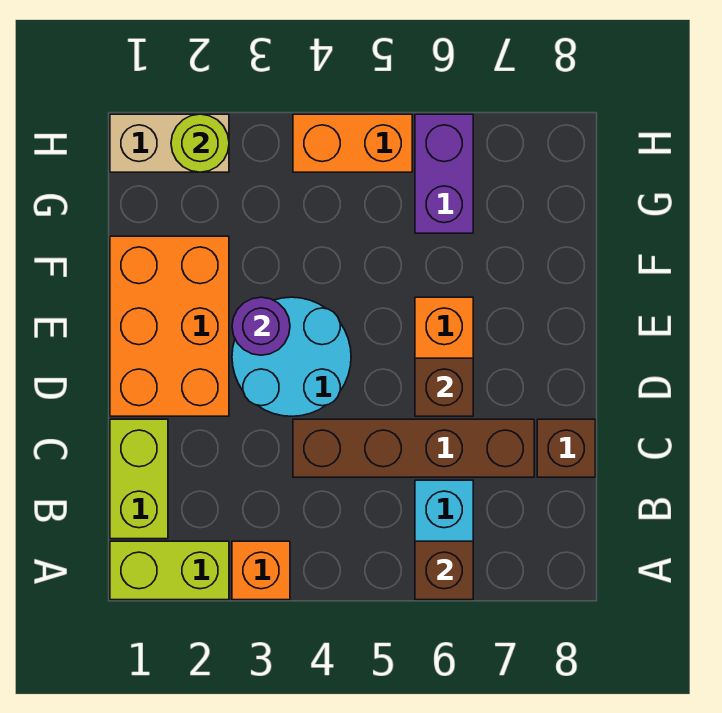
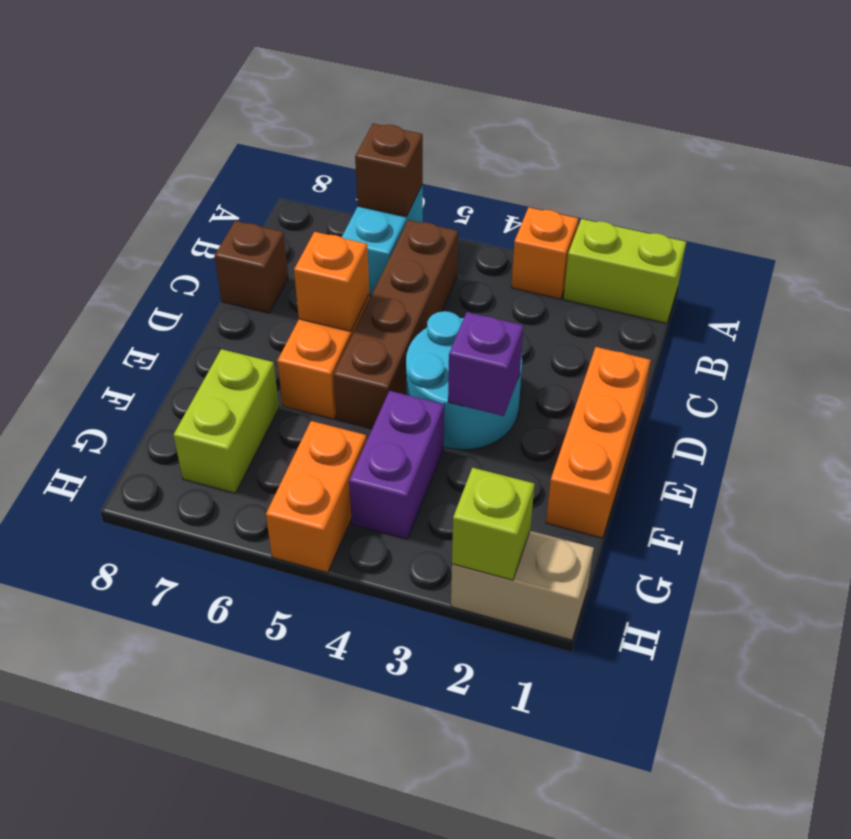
lime 1x2 brick [110,419,168,539] -> lime 1x2 brick moved to [173,349,279,493]
brown 1x4 brick [293,419,534,477] -> brown 1x4 brick turned to [333,220,458,429]
orange 2x3 brick [110,236,229,416] -> orange 1x3 brick [546,347,651,538]
brown 1x1 brick [415,358,473,416] -> orange 1x1 brick [294,232,369,331]
purple 1x1 round brick [232,297,290,355] -> purple 1x1 brick [448,312,523,416]
purple 1x2 brick [415,114,473,233] -> purple 1x2 brick moved to [349,391,444,539]
lime 1x1 round brick [171,114,229,172] -> lime 1x1 brick [452,468,534,580]
orange 1x2 brick [293,114,412,172] -> orange 1x2 brick turned to [266,421,367,573]

